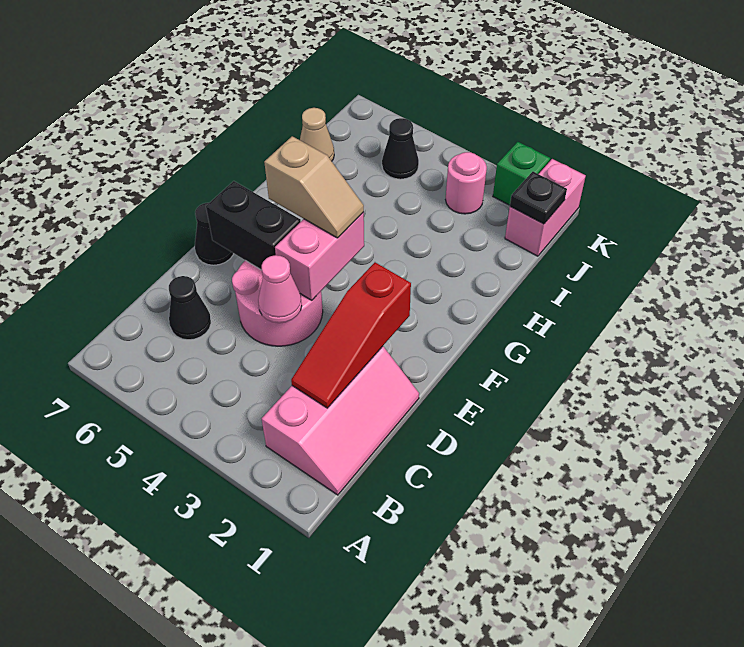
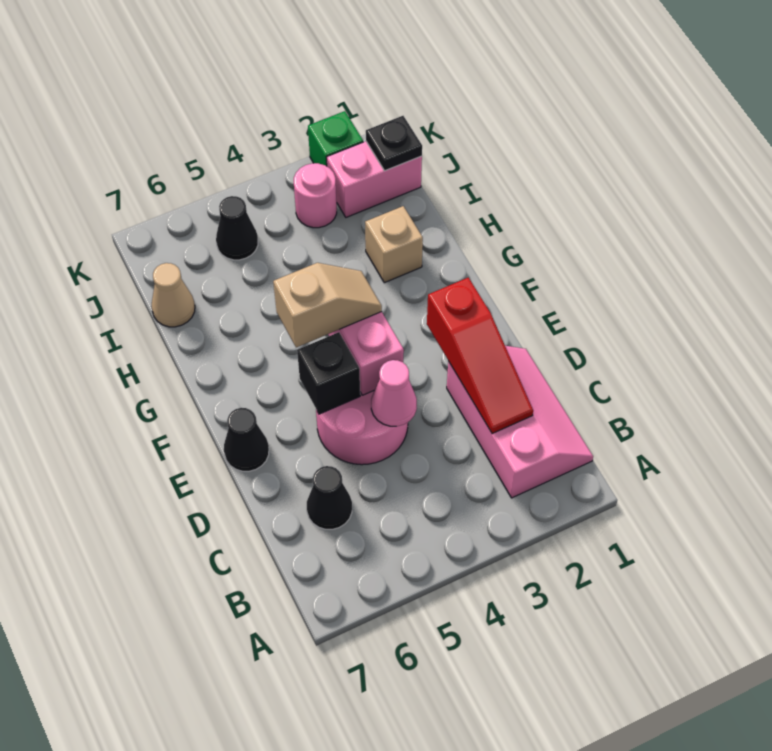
black 1x2 brick [206,181,301,270] -> black 1x1 brick [297,332,360,414]
none -> tan 1x1 brick [365,206,423,283]
pink 1x2 brick [505,159,586,256] -> pink 1x2 brick turned to [327,141,422,217]

